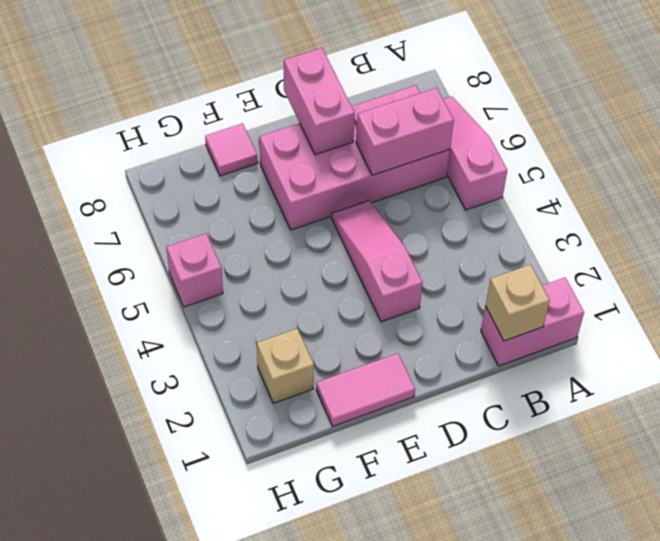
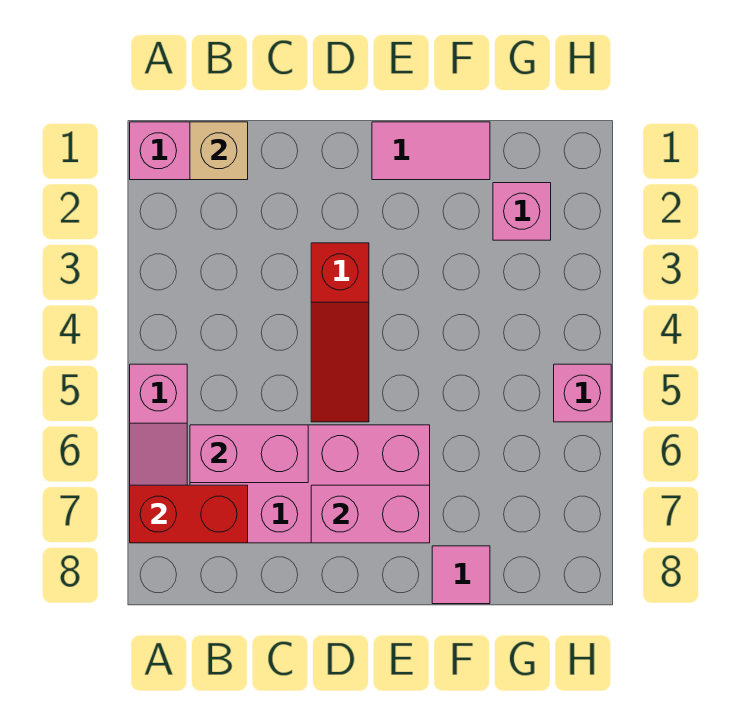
none -> red 1x2 brick [130,485,248,543]
pink 1x3 slope [331,201,423,322] -> red 1x3 slope [311,243,369,422]
pink 1x2 brick [284,48,355,155] -> pink 1x2 brick turned to [311,485,430,543]
tan 1x1 brick [257,329,314,403] -> pink 1x1 brick [493,183,551,240]

